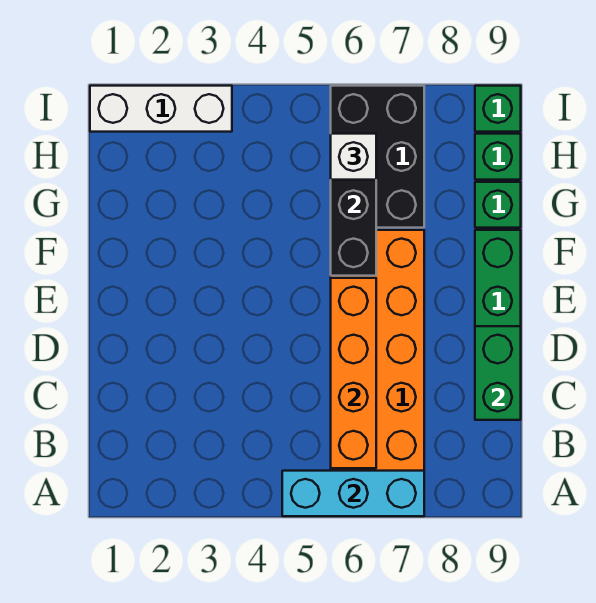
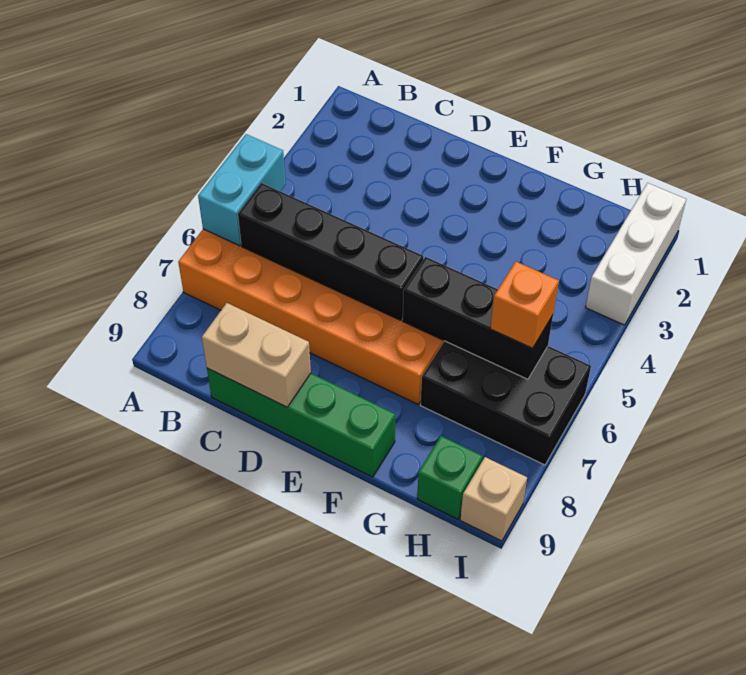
cyan 1x3 brick [282,471,424,516] -> cyan 1x2 brick [198,134,286,246]
orange 1x4 brick [331,278,376,468] -> black 1x4 brick [238,183,423,320]
green 1x2 brick [475,326,521,420] -> tan 1x2 brick [202,303,311,407]
green 1x1 brick [475,182,521,228] -> none
white 1x1 brick [331,134,376,180] -> orange 1x1 brick [490,262,559,348]
green 1x1 brick [475,86,521,132] -> tan 1x1 brick [460,457,527,541]

